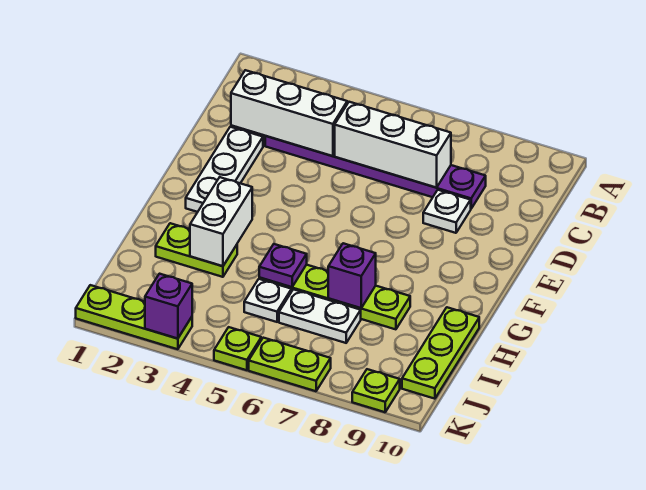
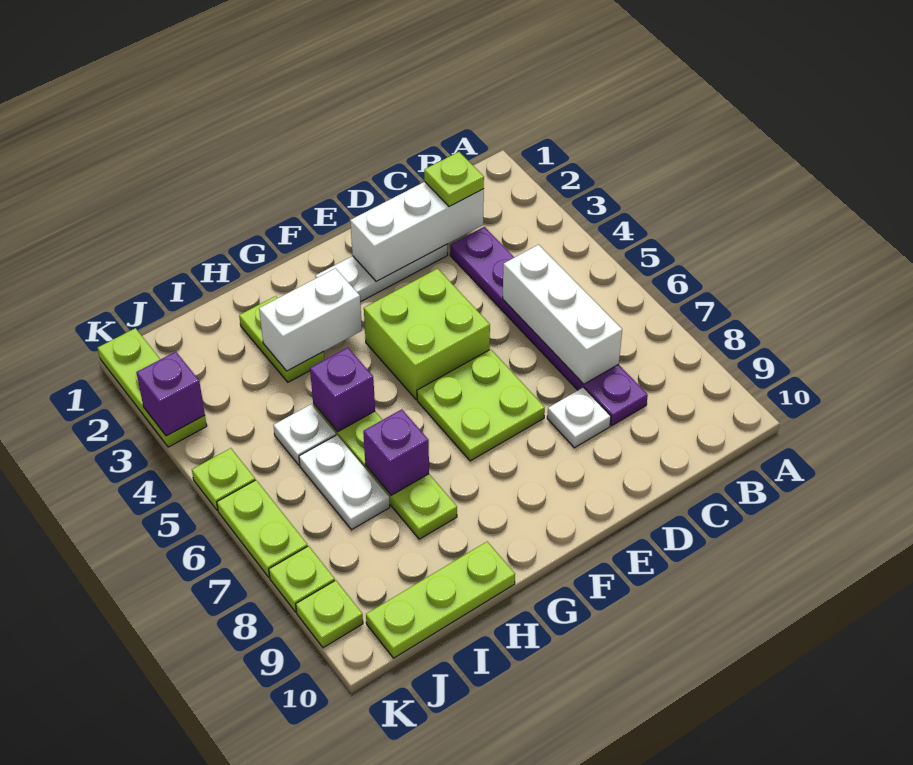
white 1x3 brick [231,70,348,156] -> white 1x3 brick turned to [350,182,484,282]
none -> lime 1x1 plate [424,152,484,206]
none -> lime 2x2 brick [364,269,490,400]
none -> lime 2x2 plate [417,349,545,461]
purple 1x1 plate [259,244,307,287] -> purple 1x1 brick [310,348,375,432]
none -> lime 1x1 plate [269,546,335,612]

